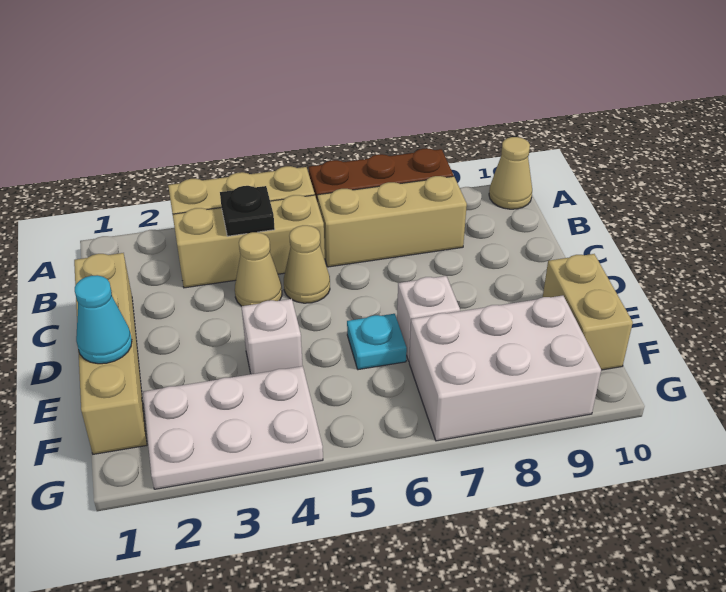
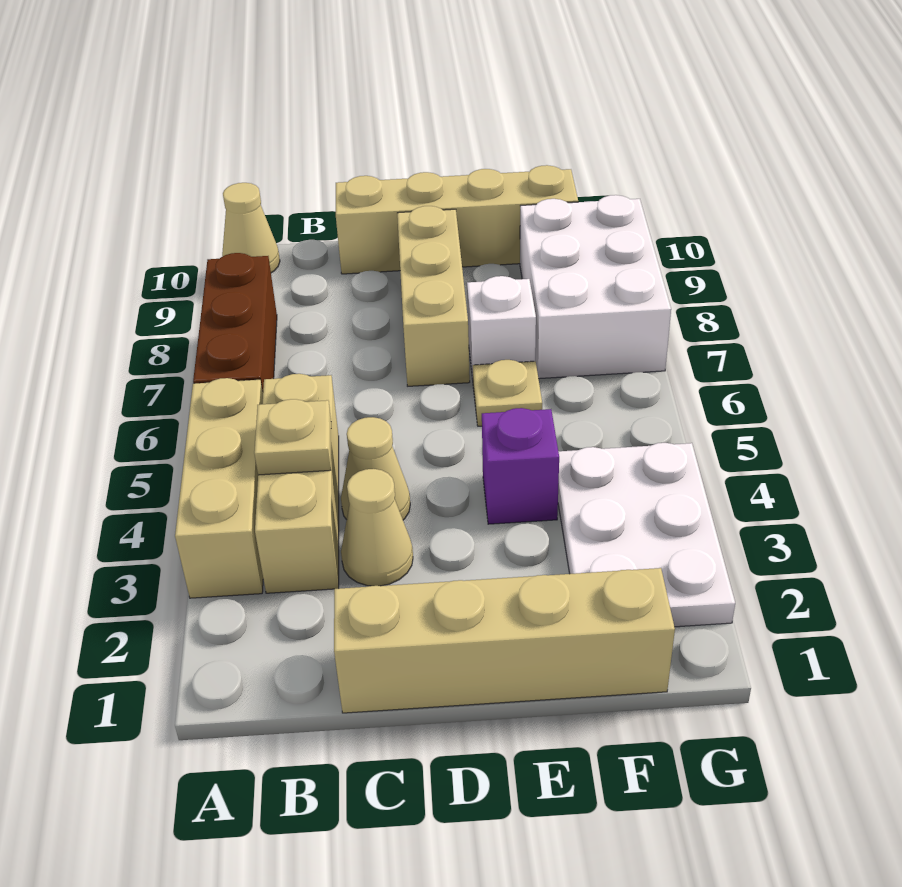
black 1x1 plate [220,186,275,236] -> tan 1x1 plate [254,399,331,475]
tan 1x3 brick [317,176,467,267] -> tan 1x3 brick moved to [397,206,470,386]
tan 1x1 cone [284,225,330,303] -> tan 1x1 cone moved to [341,469,413,586]
cyan 1x1 cone [75,275,132,364] -> none
white 1x1 brick [241,299,302,374] -> purple 1x1 brick [482,408,559,524]
cyan 1x1 plate [347,314,407,370] -> tan 1x1 plate [473,360,542,426]
tan 1x2 brick [543,254,633,370] -> tan 1x4 brick [336,165,578,274]

